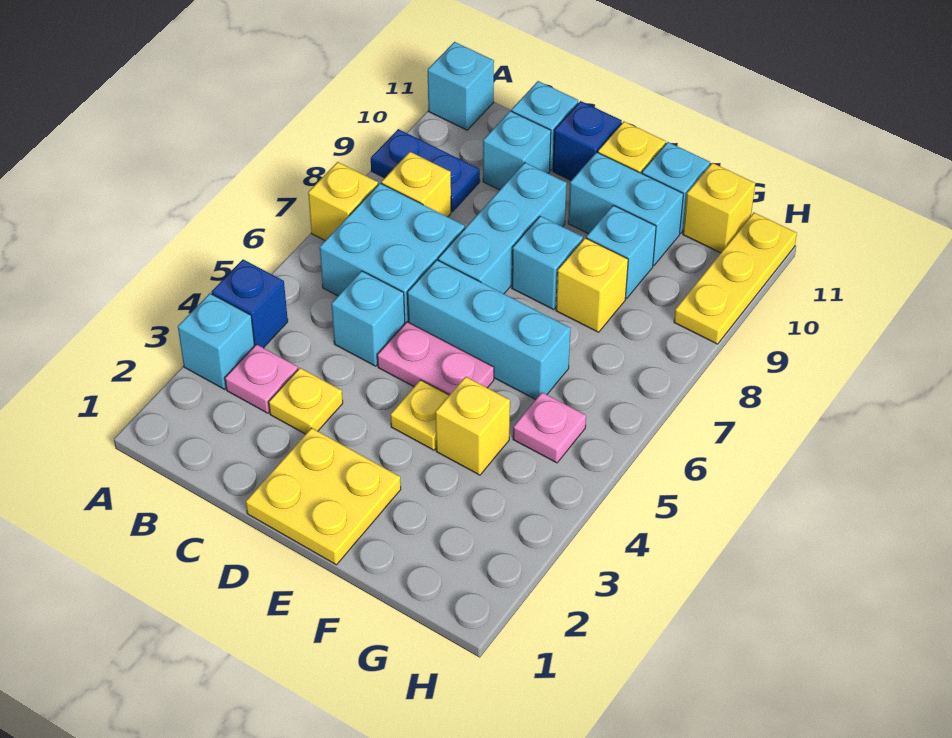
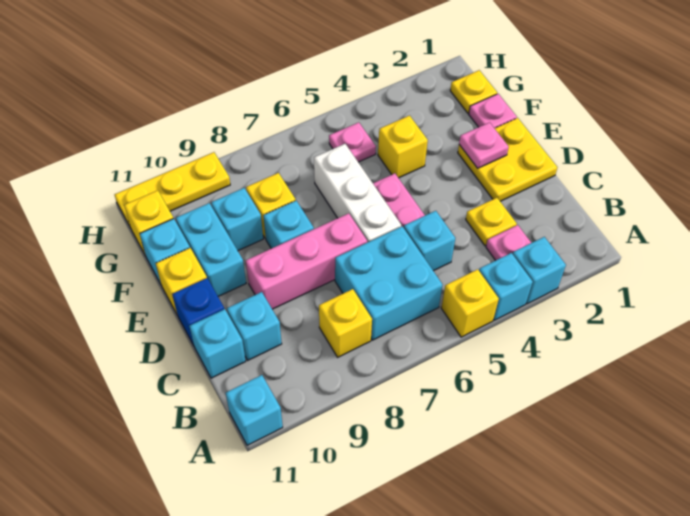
blue 1x1 brick [212,260,288,348] -> cyan 1x1 brick [479,253,533,320]
yellow 1x1 brick [308,162,378,240] -> yellow 1x1 brick moved to [441,269,499,337]
blue 1x2 plate [371,129,480,212] -> none
cyan 1x3 brick [407,260,571,400] -> white 1x3 brick [314,144,401,242]
cyan 1x3 brick [438,163,567,294] -> pink 1x3 brick [246,213,367,309]
none -> pink 1x1 plate [459,122,509,168]
yellow 1x1 plate [390,380,449,450] -> yellow 1x1 plate moved to [450,70,497,113]
none -> pink 1x1 plate [469,94,517,128]

